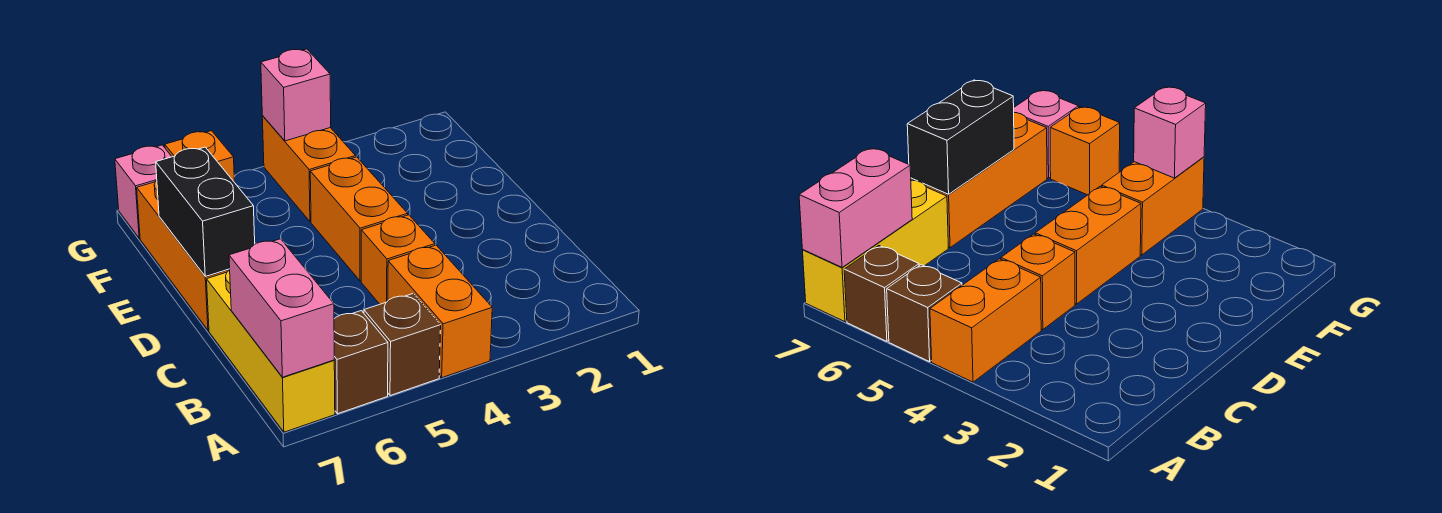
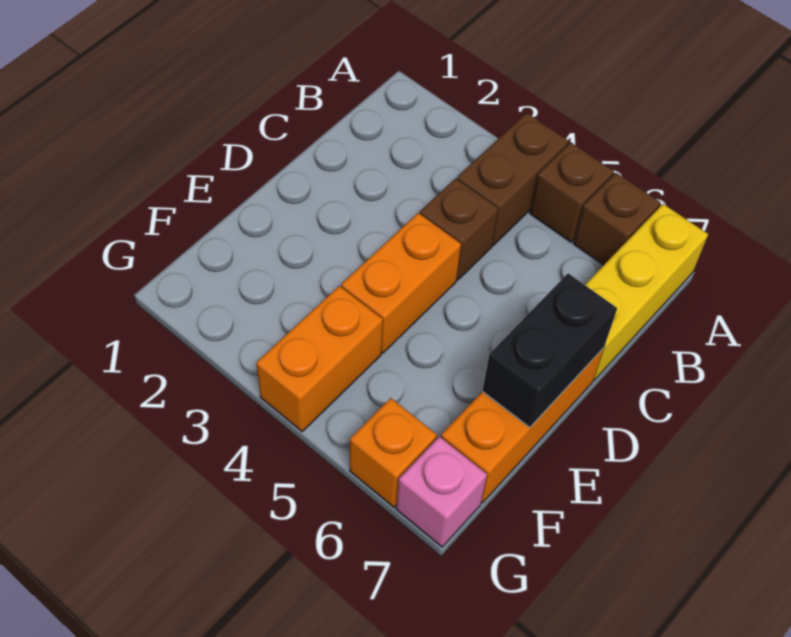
orange 1x2 brick [388,245,492,378] -> brown 1x2 brick [457,113,568,245]
pink 1x2 brick [229,239,334,377] -> none
orange 1x1 brick [361,215,435,304] -> brown 1x1 brick [420,178,498,280]
pink 1x1 brick [261,49,331,141] -> none

